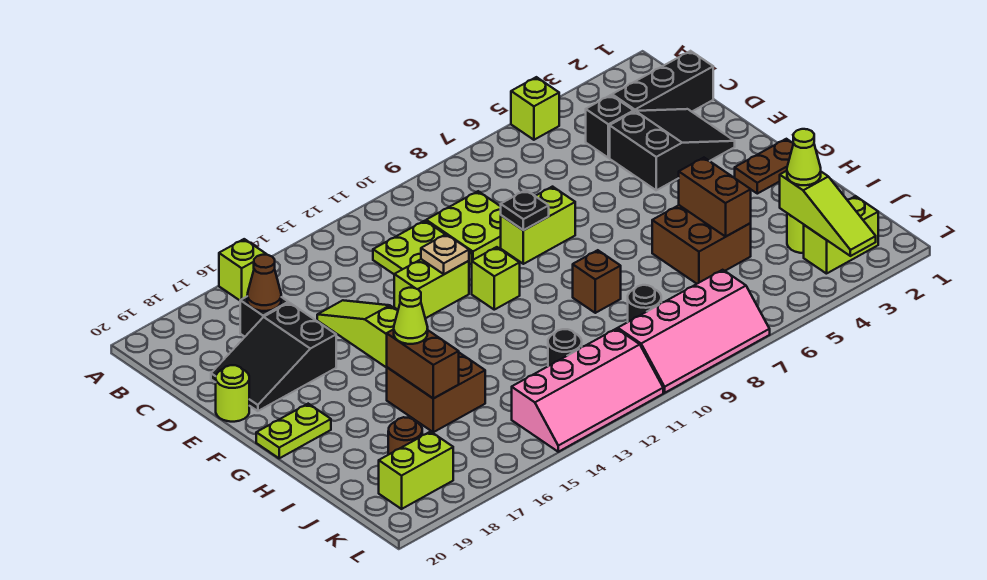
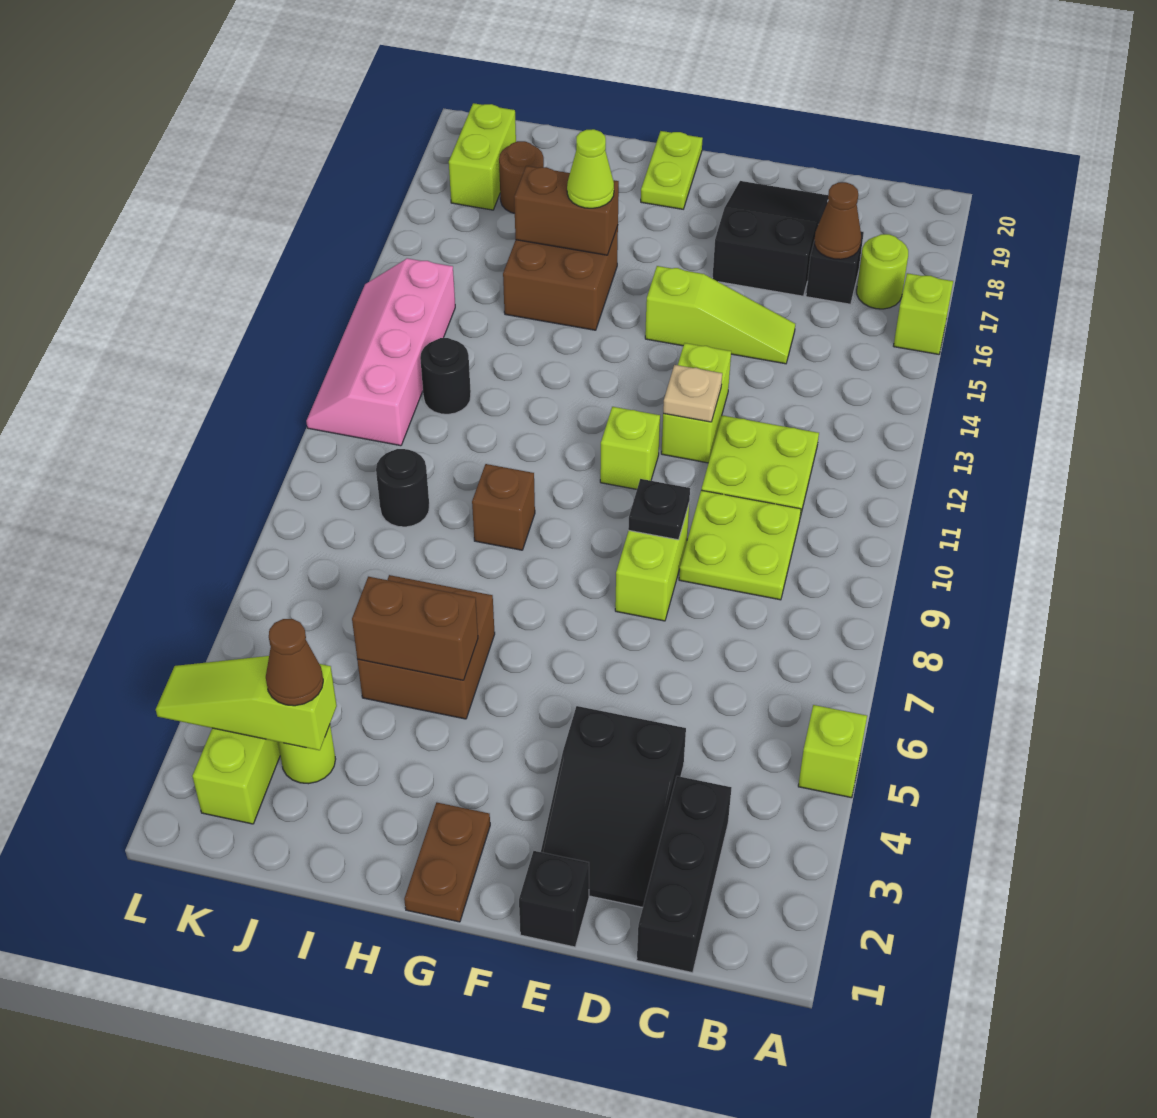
black 1x1 brick [586,95,634,158] -> black 1x1 brick moved to [519,851,589,947]
lime 1x1 round brick [216,365,249,422] -> lime 1x1 round brick moved to [857,234,908,309]
lime 1x1 cone [787,129,821,185] -> brown 1x1 cone [266,619,323,706]
pink 2x4 slope [618,270,770,393] -> none

